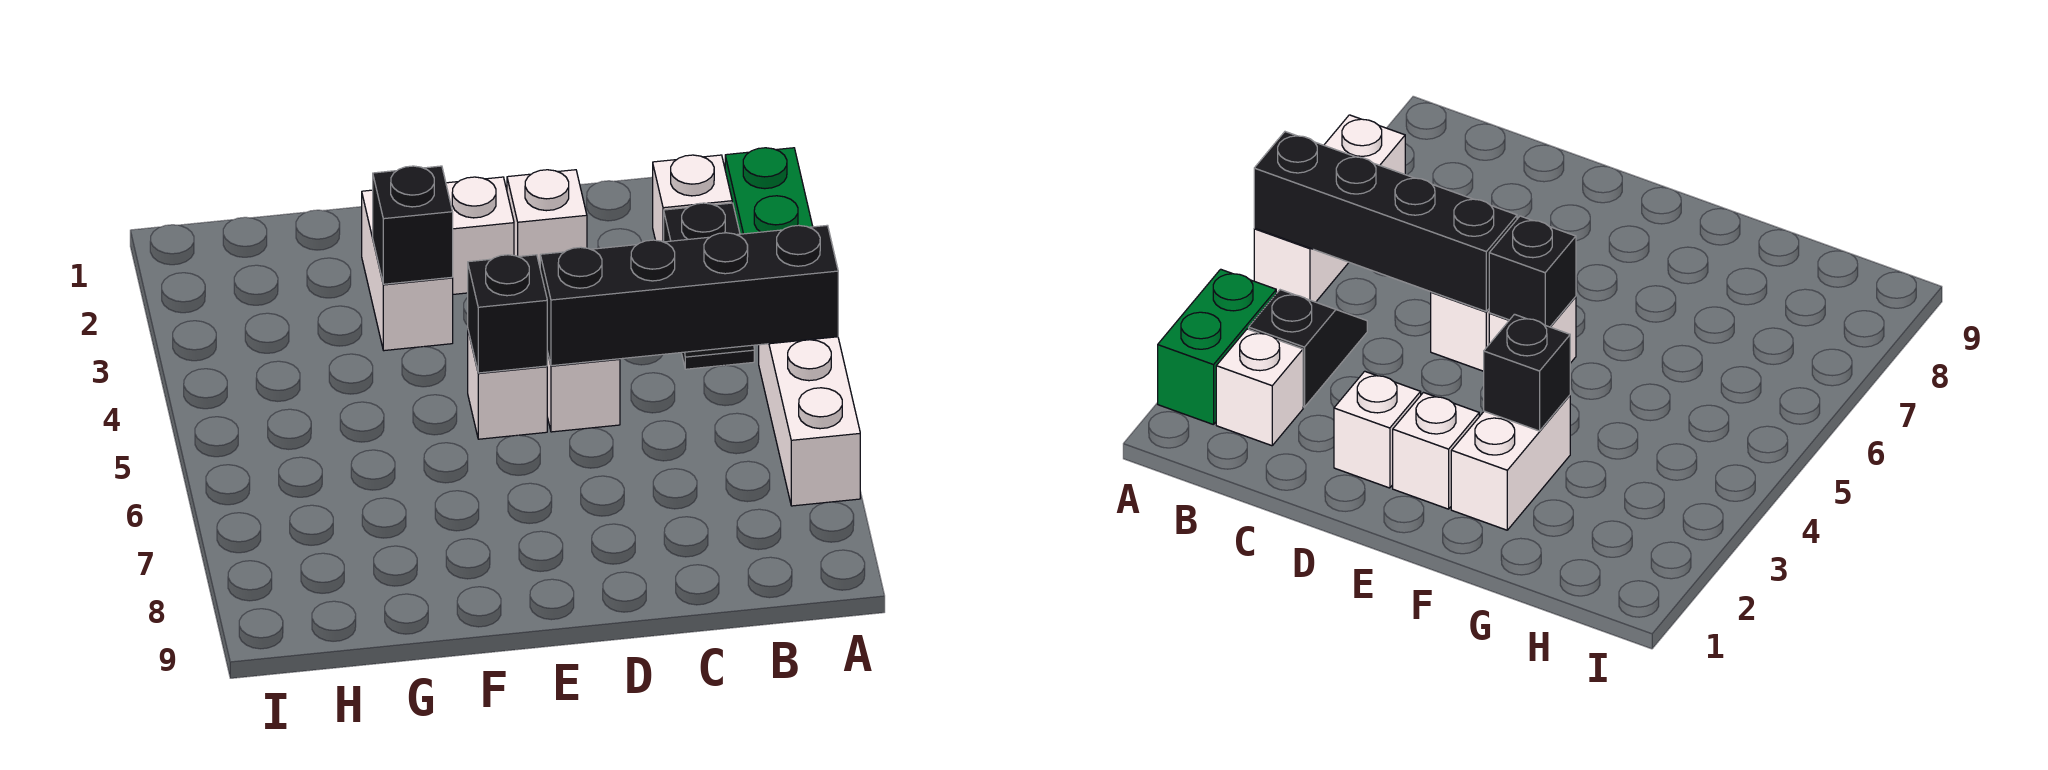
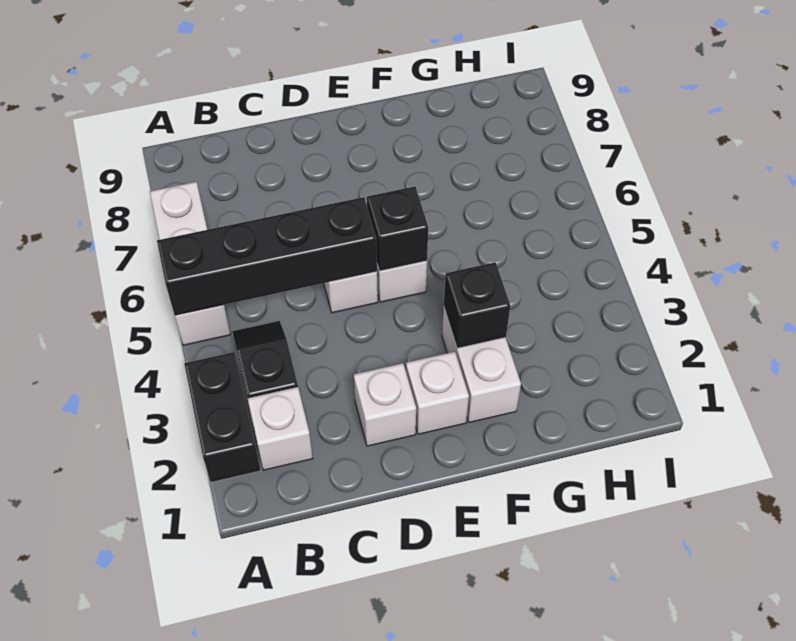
green 1x2 brick [725,148,813,234] -> black 1x2 brick [184,352,261,482]

